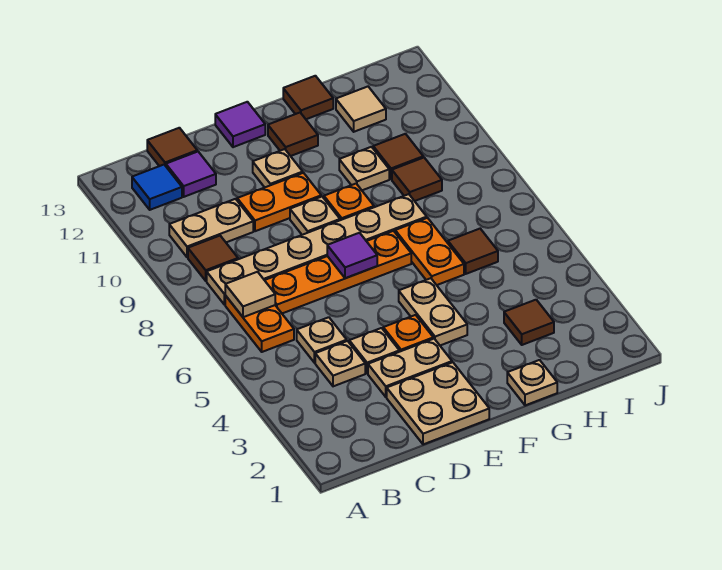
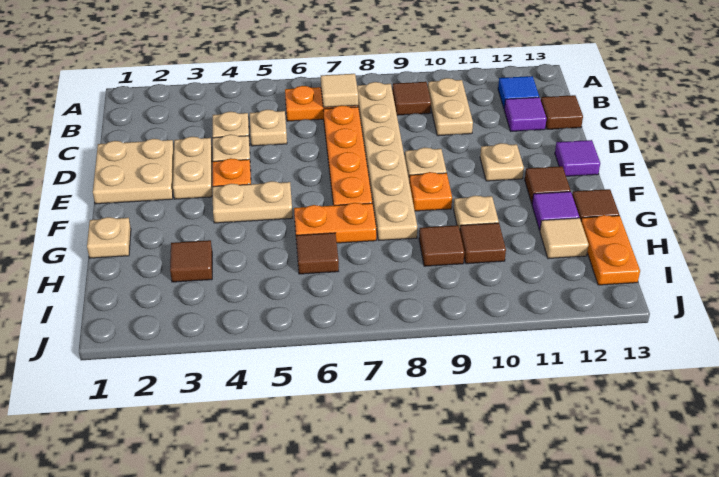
orange 1x2 plate [237,173,321,231] -> orange 1x2 plate moved to [581,215,640,285]
purple 1x1 tile [327,233,377,278] -> purple 1x1 tile moved to [532,192,579,230]

